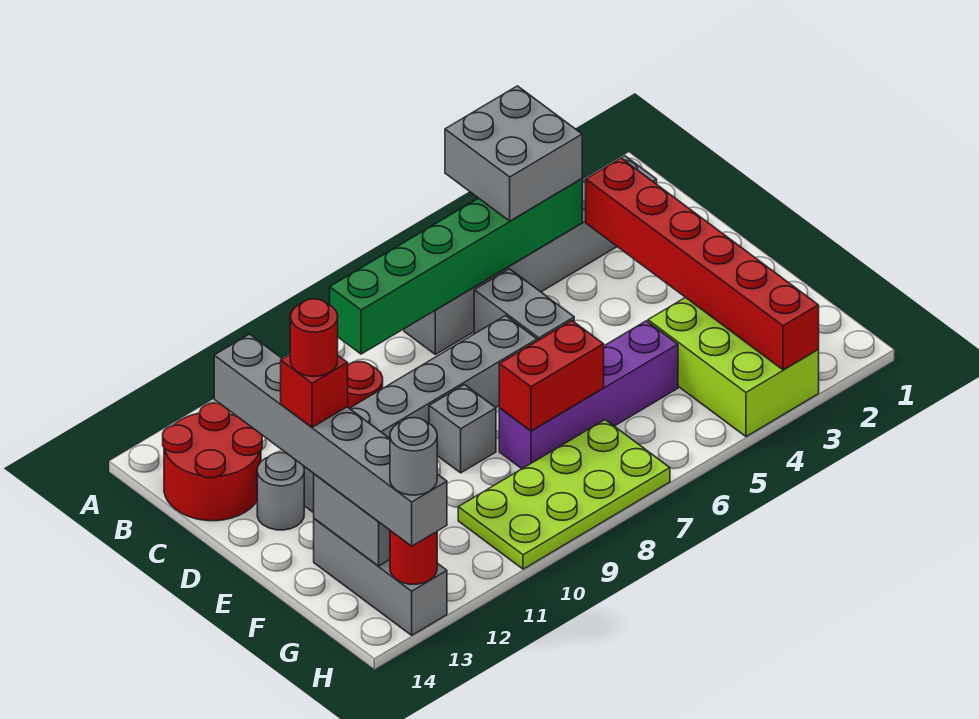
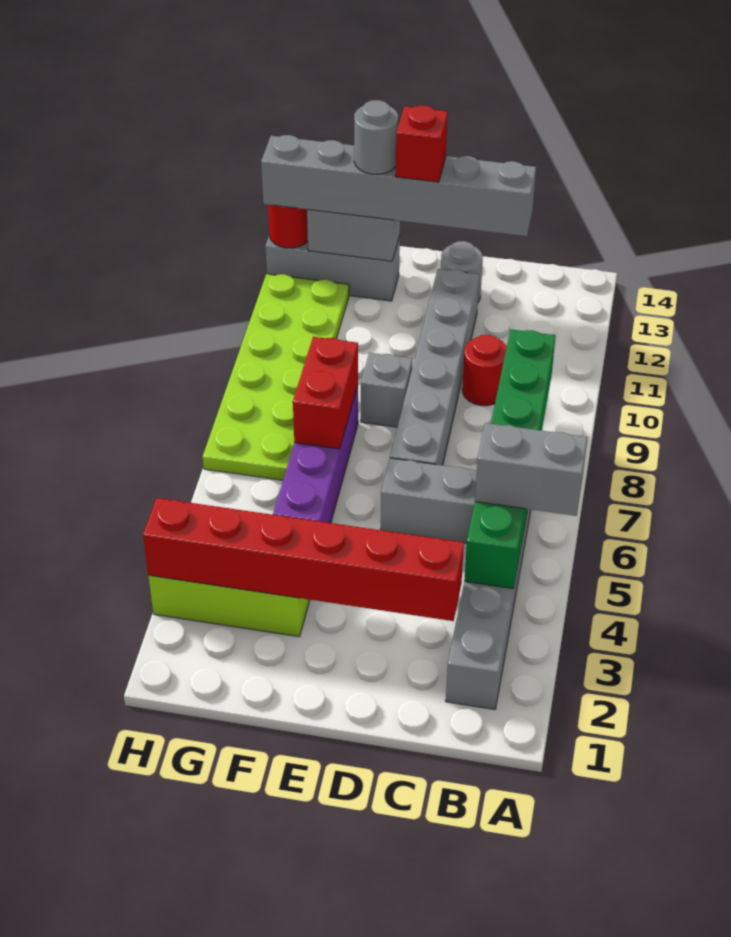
grey 2x2 brick [445,86,582,221] -> grey 1x2 brick [475,423,588,516]
red 2x2 round brick [163,403,262,521] -> none
red 1x1 round brick [290,299,338,376] -> none
lime 2x4 plate [458,420,670,569] -> lime 2x6 plate [203,274,349,480]
grey 1x1 round brick [390,418,437,495] -> grey 1x1 round brick moved to [354,100,398,174]

